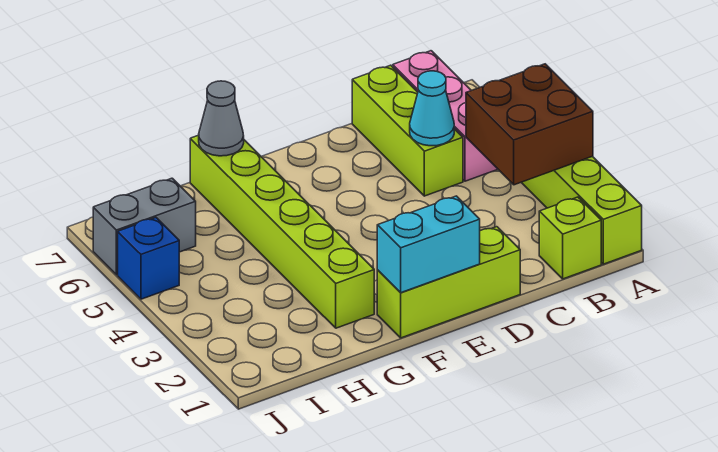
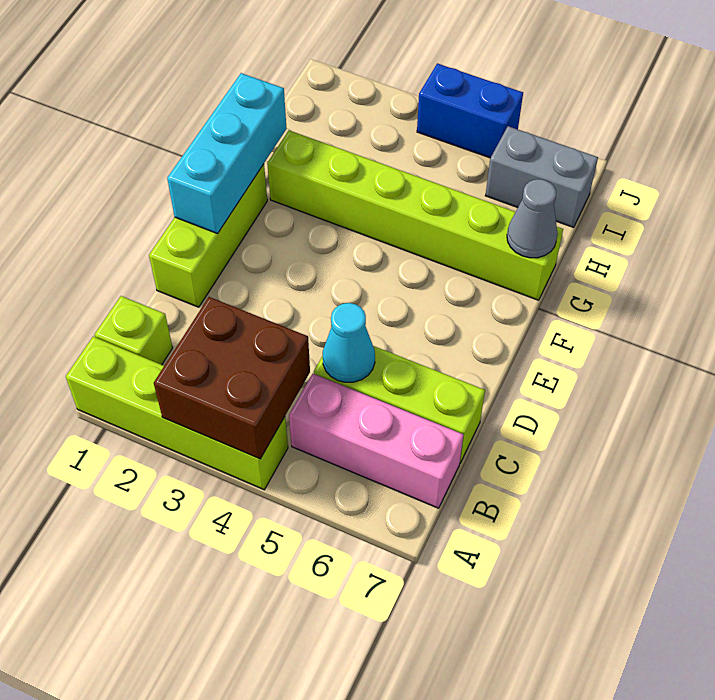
cyan 1x2 brick [377,196,480,293] -> cyan 1x3 brick [167,73,287,233]
grey 1x2 brick [93,178,196,275] -> grey 1x2 brick turned to [485,126,598,227]
blue 1x1 brick [118,218,179,299] -> blue 1x2 brick [417,63,523,158]

